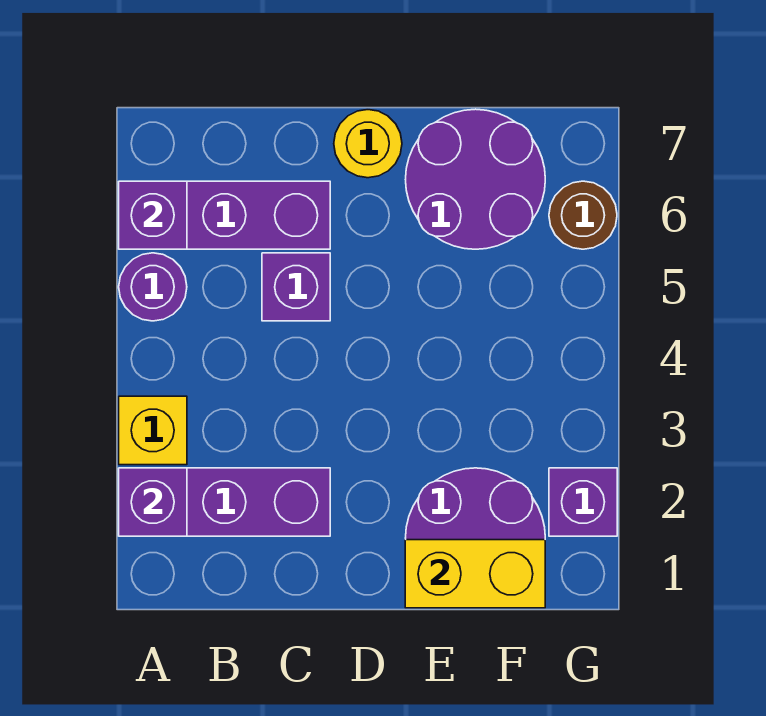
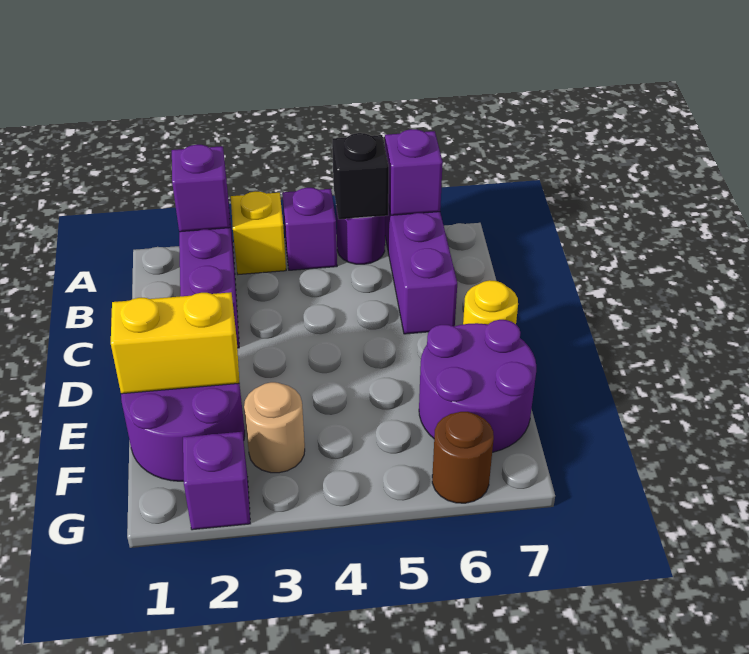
none -> black 1x1 brick [332,133,389,219]
purple 1x1 brick [262,253,330,321] -> purple 1x1 brick moved to [282,188,337,270]
yellow 1x2 brick [405,540,545,608] -> yellow 1x2 brick turned to [111,292,239,394]
none -> tan 1x1 round brick [244,382,305,473]

